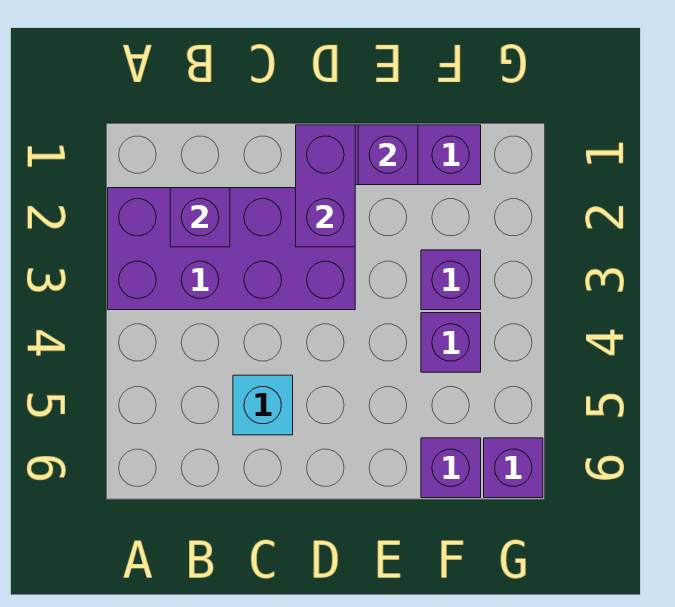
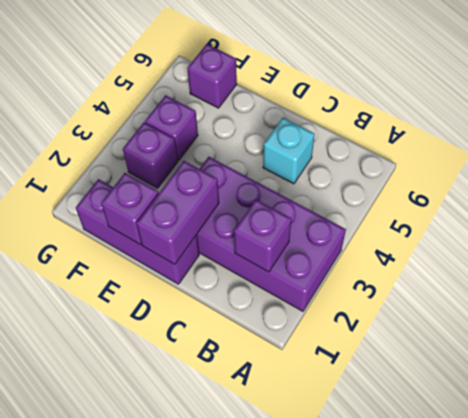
purple 1x1 brick [484,438,543,498] -> none

